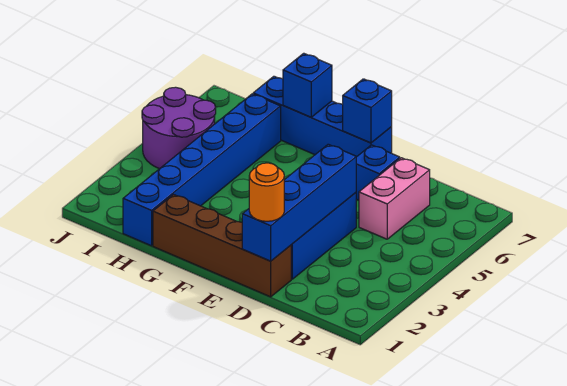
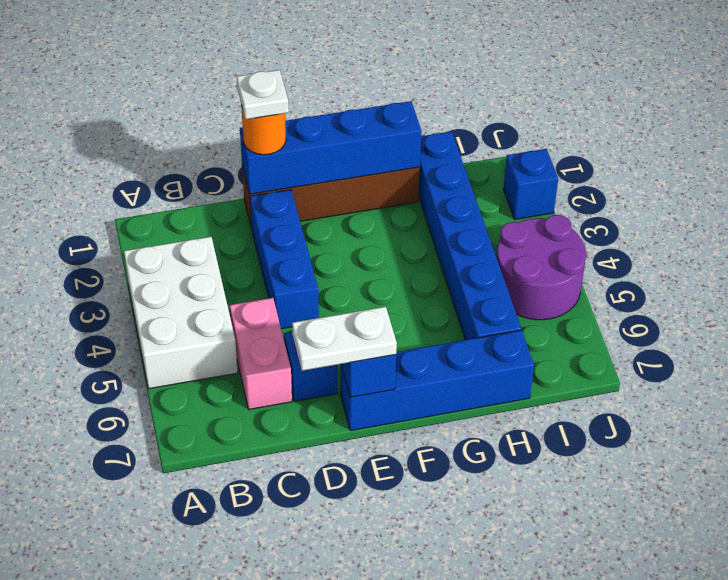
none -> white 2x3 brick [124,237,238,389]
blue 1x4 brick [242,144,356,261] -> blue 1x4 brick turned to [240,101,421,194]
none -> white 1x1 plate [237,70,289,119]
none -> white 1x2 plate [292,307,397,371]
blue 1x1 brick [283,53,332,117] -> blue 1x1 brick moved to [503,149,558,219]

